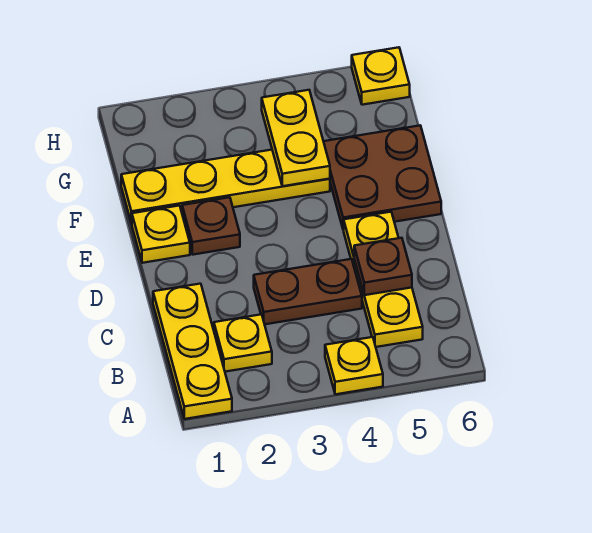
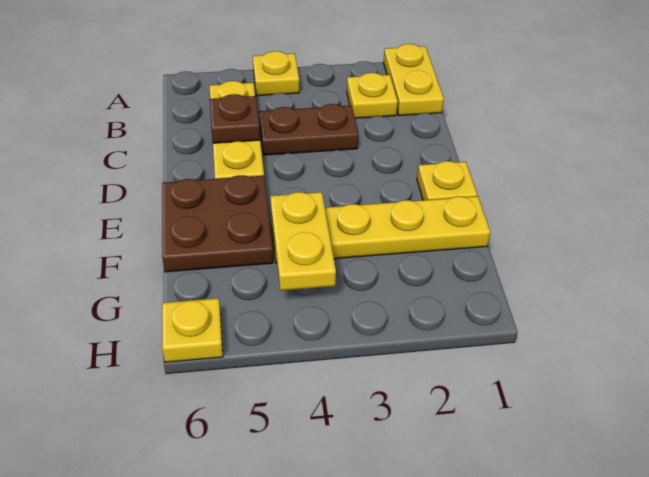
yellow 1x3 plate [153,284,232,419] -> yellow 1x2 plate [384,44,444,116]
brown 1x1 plate [182,197,240,255] -> none

